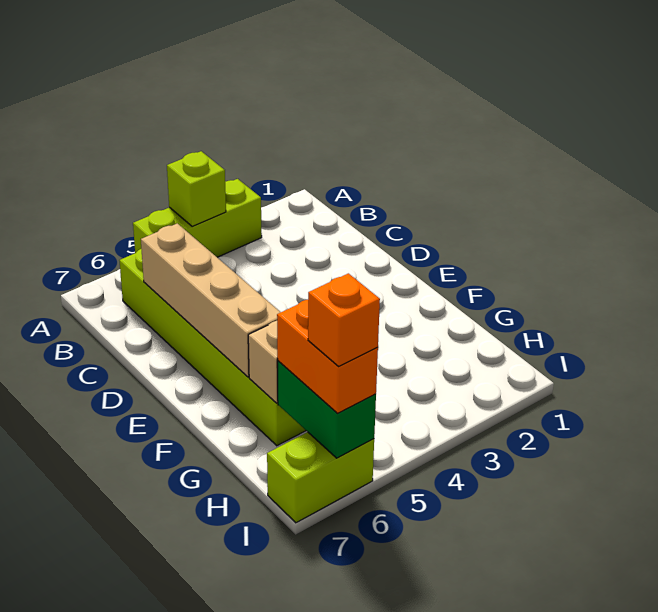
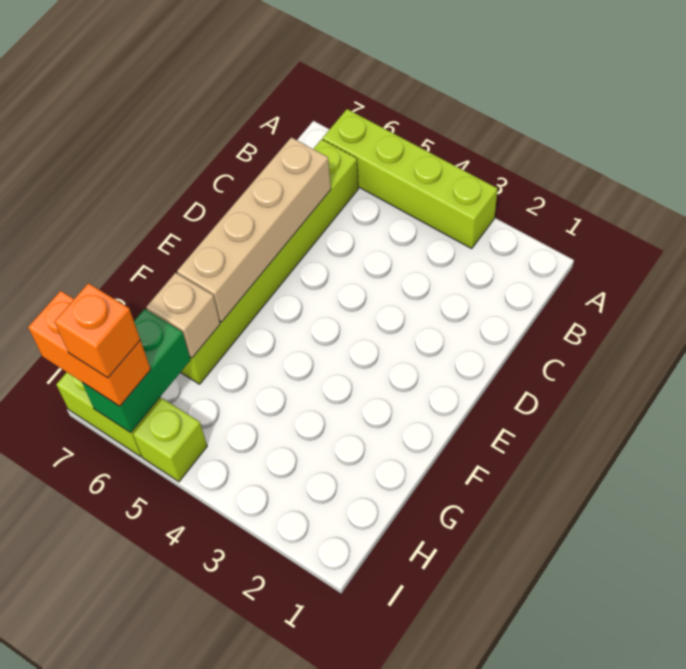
lime 1x3 brick [133,179,262,257] -> lime 1x4 brick [323,109,497,249]
lime 1x1 brick [167,151,226,227] -> lime 1x1 brick moved to [133,398,207,482]
orange 1x2 brick [277,300,378,413] -> orange 1x2 brick turned to [28,291,151,406]

